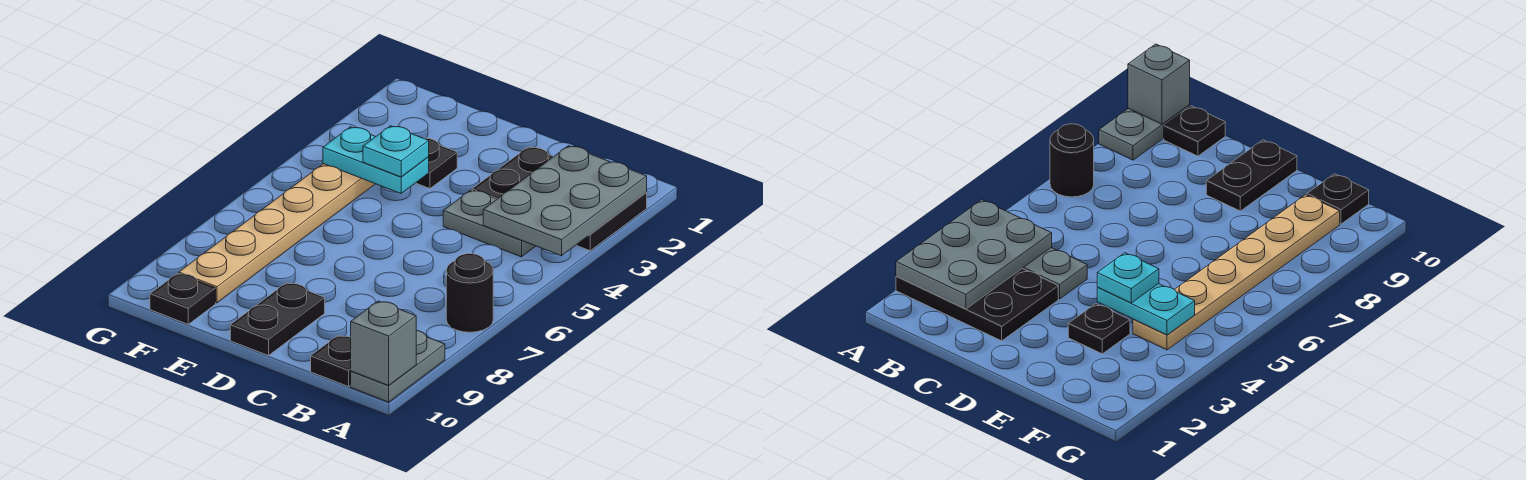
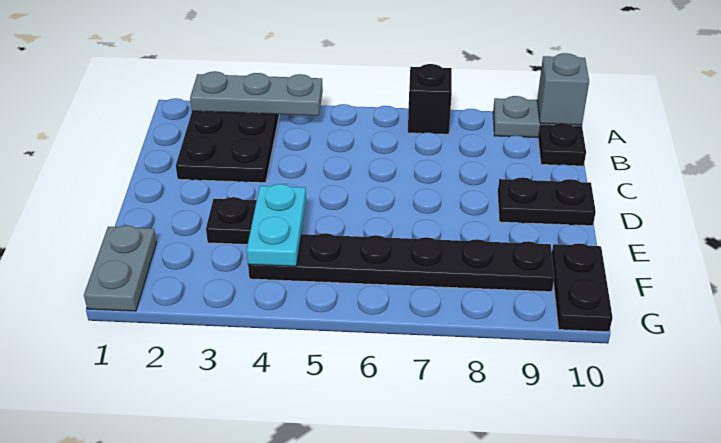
grey 2x3 plate [483,146,647,256] -> grey 1x3 plate [190,71,323,116]
black 1x1 round brick [446,254,493,332] -> black 1x1 brick [408,64,452,134]
grey 1x2 plate [443,190,535,257] -> grey 1x2 plate moved to [84,225,157,311]
cyan 1x1 plate [363,126,429,177] -> none
tan 1x6 plate [179,164,375,303] -> black 1x6 plate [248,233,554,292]
black 1x1 plate [150,273,216,324] -> black 1x2 plate [552,243,613,332]

